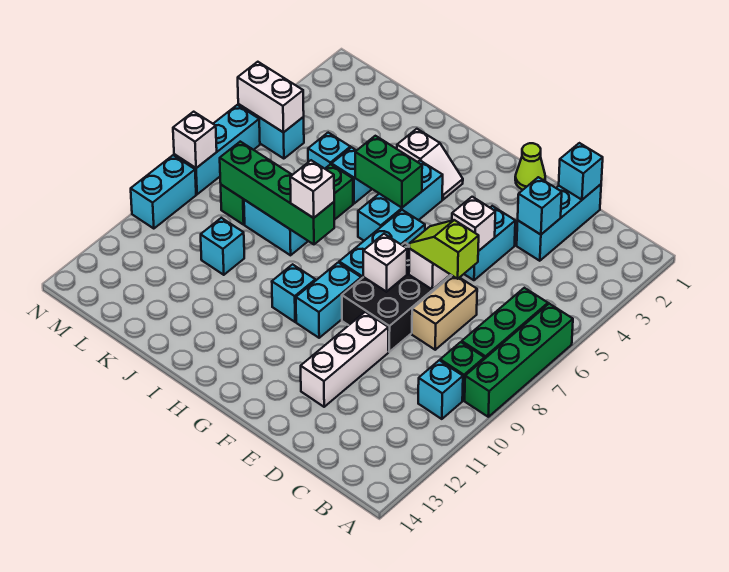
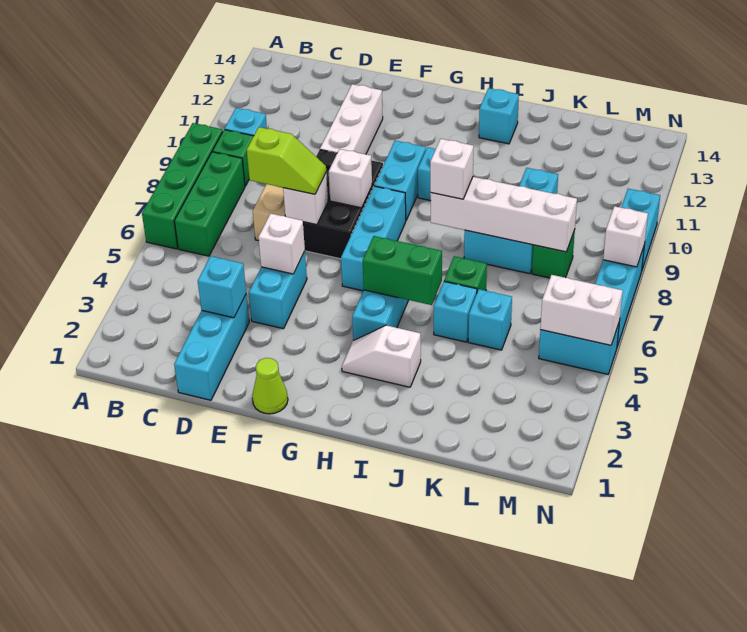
cyan 1x1 brick [559,143,603,200] -> cyan 1x1 brick moved to [479,88,519,144]
green 1x4 brick [220,142,334,244] -> white 1x4 brick [430,177,577,252]

